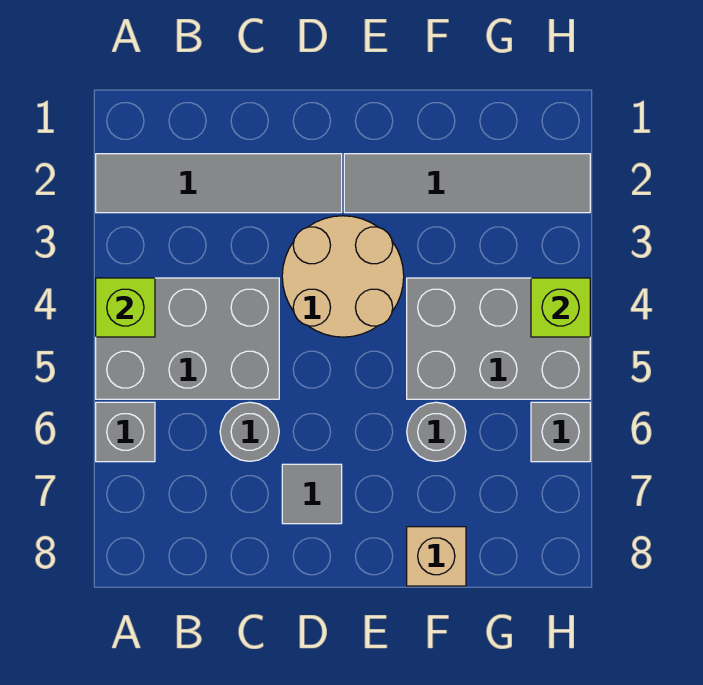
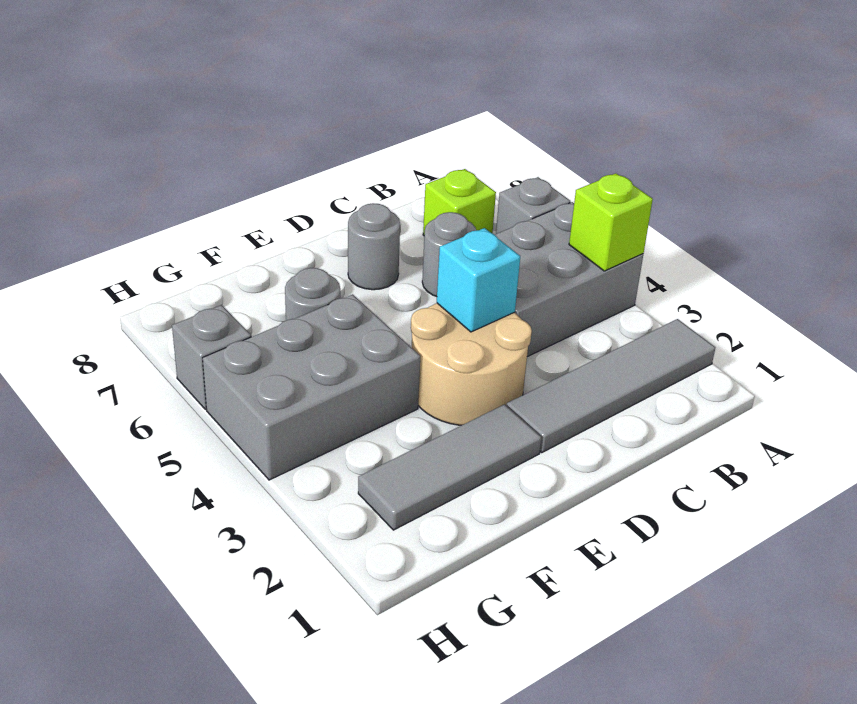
none -> cyan 1x1 brick [437,228,520,332]
grey 1x1 tile [282,464,342,524] -> grey 1x1 round brick [348,203,400,290]
grey 1x4 tile [344,154,590,213] -> grey 1x3 tile [358,404,541,530]
tan 1x1 brick [407,527,466,586] -> none
lime 1x1 brick [531,278,590,337] -> lime 1x1 brick moved to [423,169,496,235]

